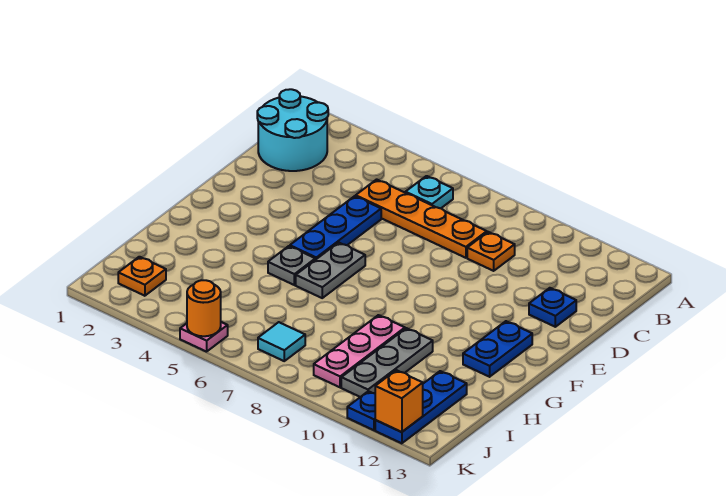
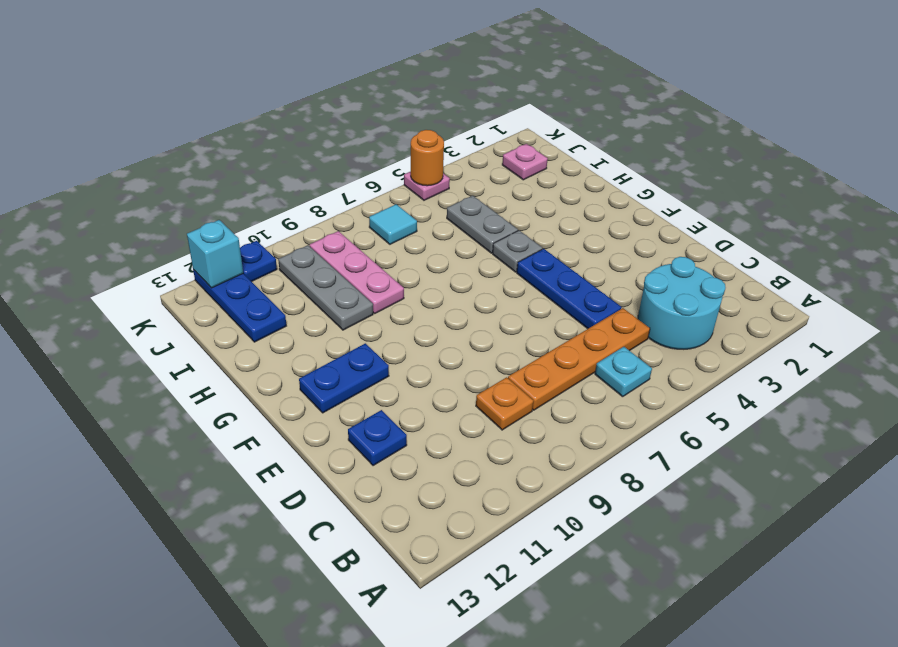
cyan 2x2 round brick [257,89,328,171] -> cyan 2x2 round brick moved to [638,257,726,349]
grey 1x2 plate [296,242,365,298] -> grey 1x2 plate moved to [447,195,518,253]
blue 1x2 plate [463,321,532,377] -> blue 1x2 plate turned to [299,343,389,413]
orange 1x1 plate [118,257,166,296] -> pink 1x1 plate [502,144,548,180]
orange 1x1 brick [375,370,423,432] -> cyan 1x1 brick [187,220,243,288]

